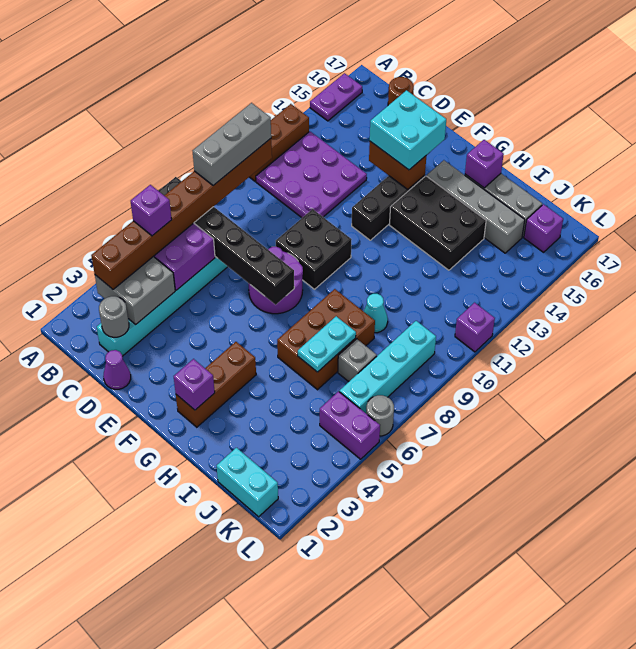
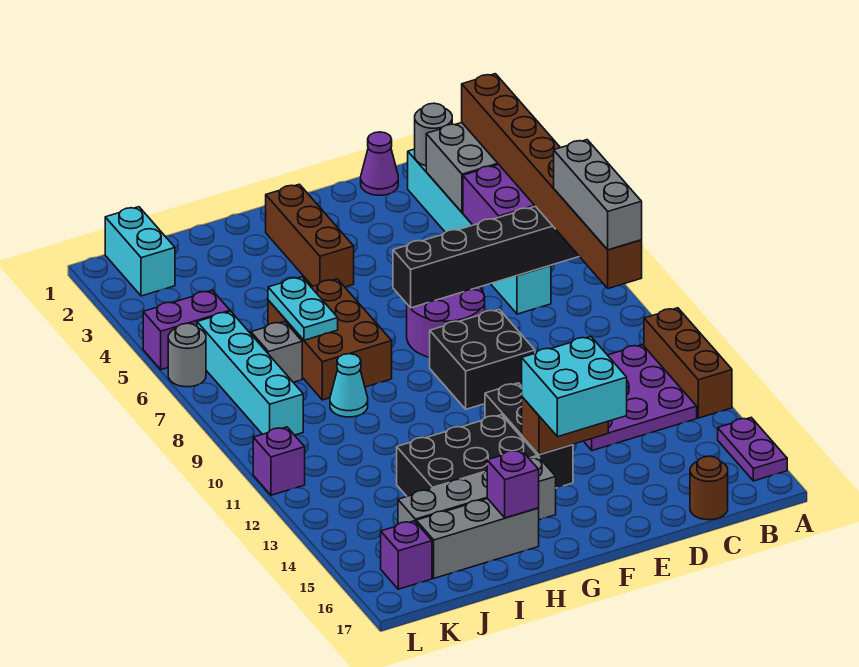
purple 1x1 brick [131,185,172,236] -> none
purple 1x1 brick [174,359,215,410] -> none
cyan 1x2 brick [217,448,278,517] -> cyan 1x2 brick turned to [105,207,175,296]

